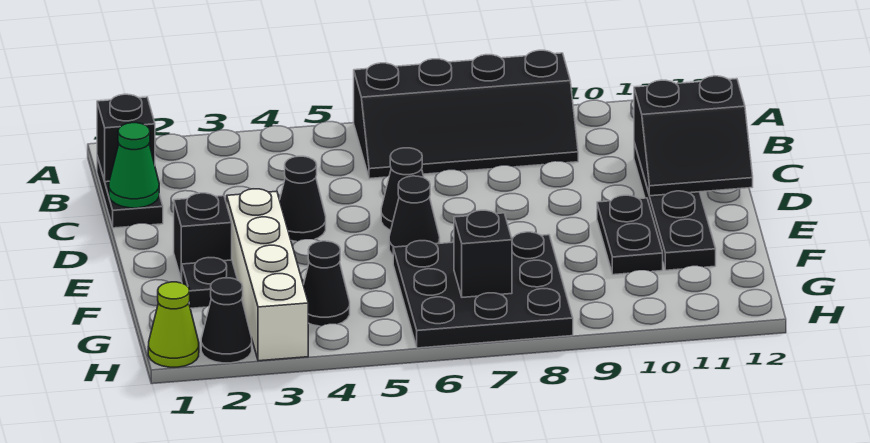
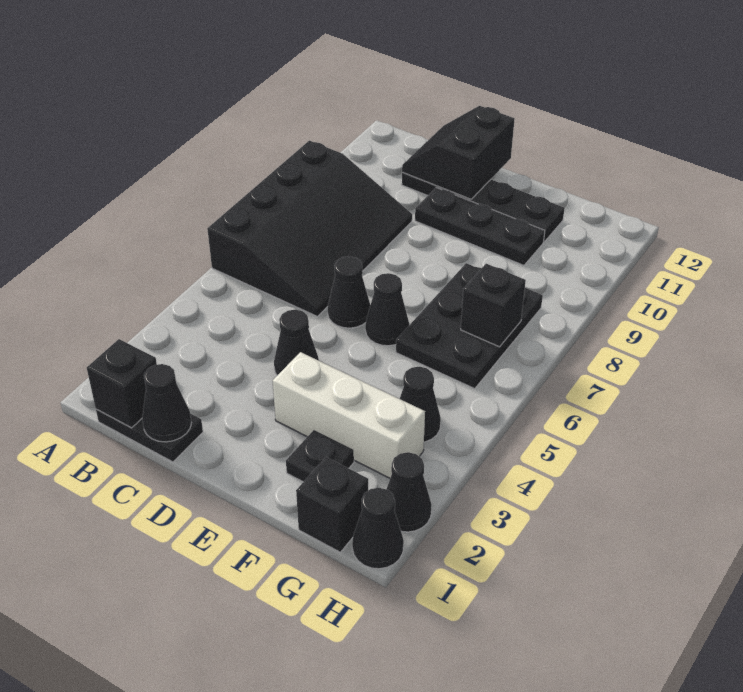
black 2x4 slope [354,50,578,179] -> black 3x4 slope [207,141,412,316]
green 1x1 cone [109,123,159,208] -> black 1x1 cone [142,364,191,442]
black 2x2 slope [634,76,753,196] -> black 2x2 slope turned to [402,106,515,199]
black 1x1 brick [174,193,232,280] -> black 1x1 brick moved to [296,457,368,552]
white 1x4 brick [227,189,308,361] -> white 1x3 brick [273,352,425,478]
black 1x2 plate [597,195,663,275] -> black 1x3 plate [415,188,545,265]
black 3x3 plate [393,232,573,348] -> black 2x3 plate [396,263,543,389]
lime 1x1 cone [148,282,199,367] -> black 1x1 cone [352,488,404,569]

